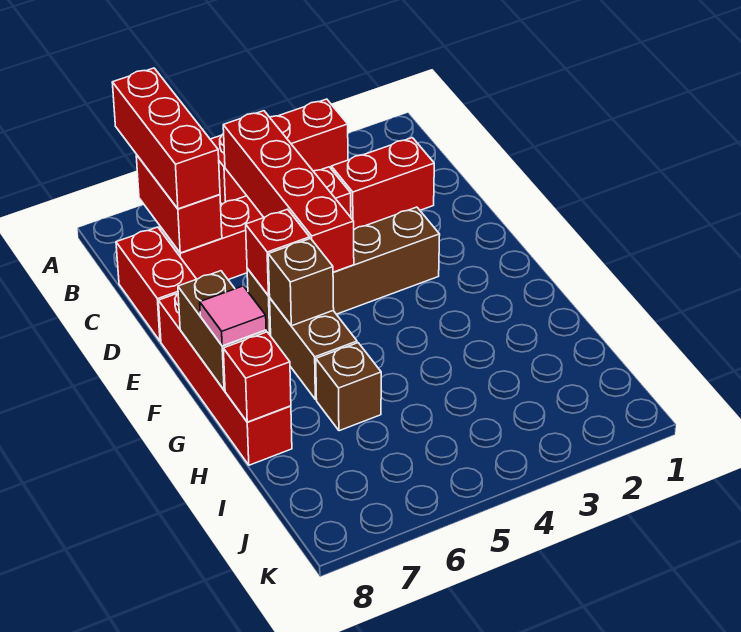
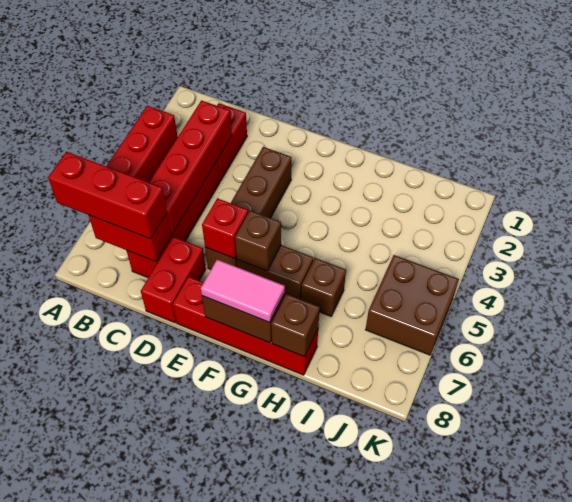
red 1x4 brick [223,111,354,272] -> red 1x4 brick turned to [149,100,232,234]
red 1x2 brick [116,227,196,341] -> red 1x2 brick turned to [141,237,206,323]
pink 1x1 tile [200,286,266,346] -> pink 1x2 tile [201,260,285,322]
red 1x1 brick [223,332,291,422] -> brown 1x1 brick [271,294,320,357]
none -> brown 2x2 brick [366,255,459,355]

